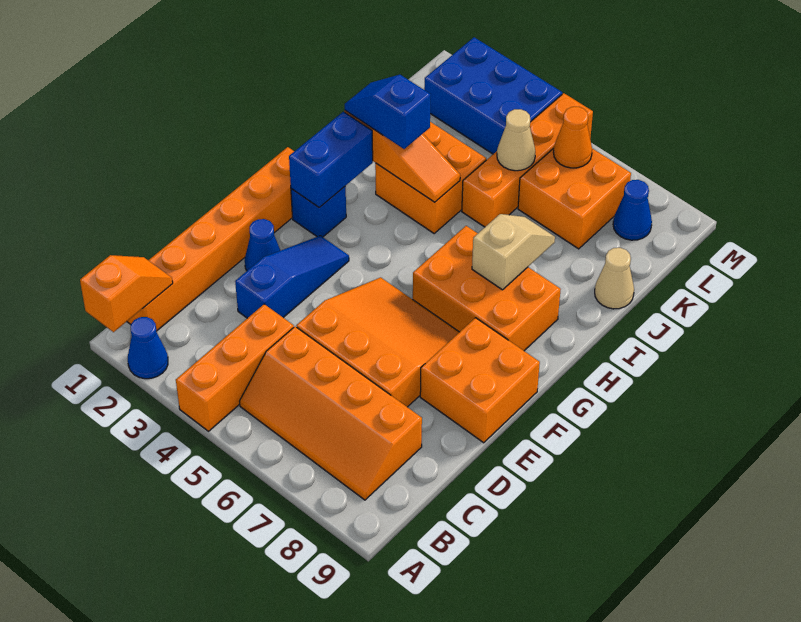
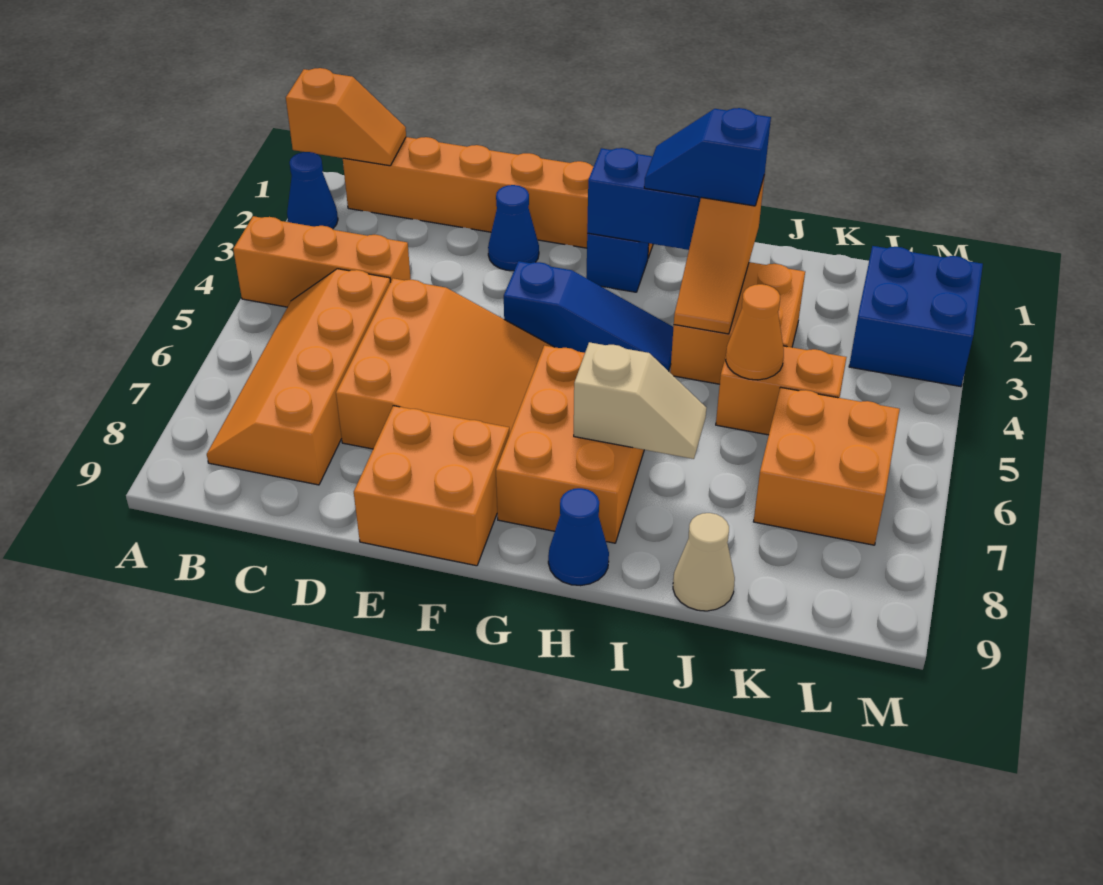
blue 1x3 slope [235,236,349,318] -> blue 1x3 slope moved to [504,261,673,371]
blue 1x2 slope [345,75,431,149] -> blue 1x2 slope turned to [644,108,771,206]
orange 1x4 brick [462,93,593,227] -> orange 1x2 brick [716,346,846,435]
tan 1x1 cone [497,109,535,171] -> none
blue 2x3 brick [424,37,562,154] -> blue 2x2 brick [849,246,983,387]
orange 1x1 cone [553,107,592,168] -> orange 1x1 cone moved to [726,284,784,380]
blue 1x1 cone [613,180,652,240] -> blue 1x1 cone moved to [548,488,609,586]

